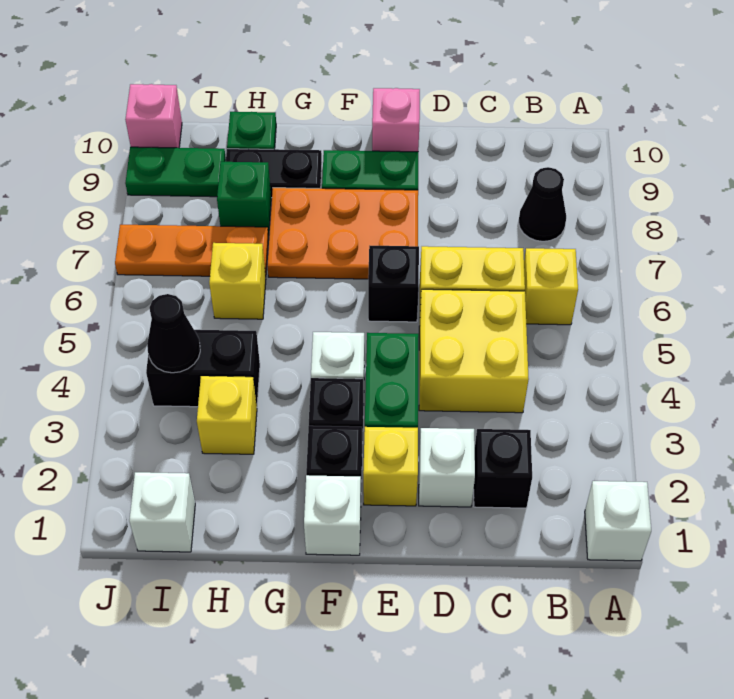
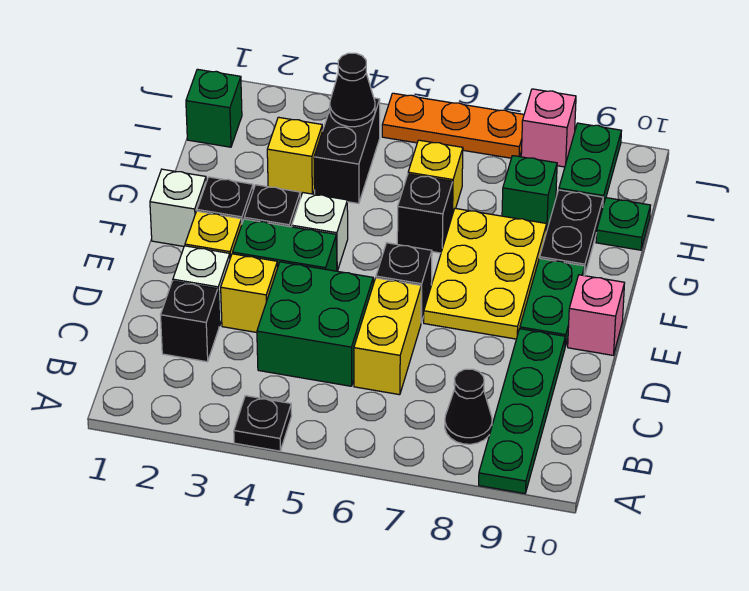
white 1x1 brick [585,481,651,561] -> none
none -> black 1x1 plate [234,396,292,451]
none -> green 1x4 plate [479,329,565,494]
yellow 1x1 brick [524,248,578,325] -> yellow 1x1 brick moved to [221,254,278,333]
yellow 2x2 brick [419,289,529,413] -> green 2x2 brick [257,262,373,386]
orange 2x3 plate [267,188,418,279] -> yellow 2x3 plate [424,208,547,339]
none -> black 1x1 brick [397,174,453,253]
orange 1x3 plate [115,225,269,276] -> orange 1x3 plate turned to [382,93,524,158]
white 1x1 brick [129,472,195,552] -> green 1x1 brick [186,69,242,147]
pink 1x1 brick [125,84,182,148] -> pink 1x1 brick moved to [521,89,576,167]

